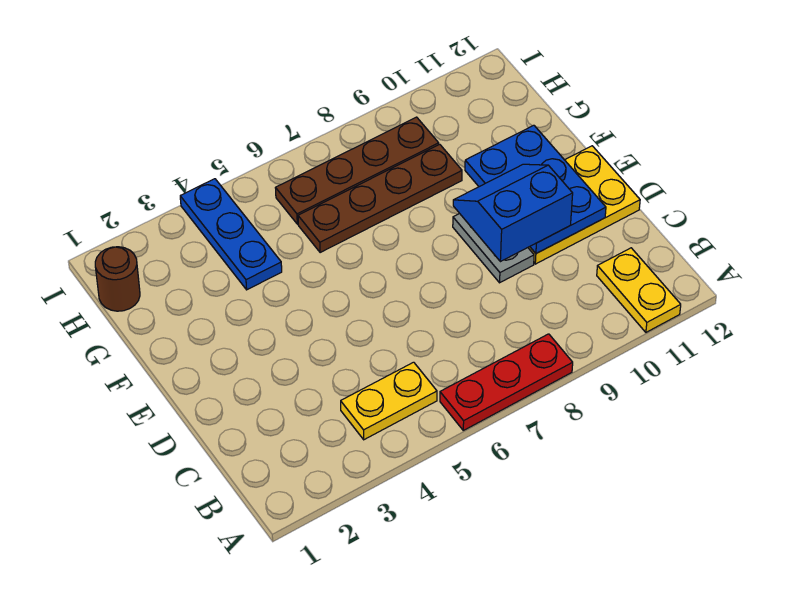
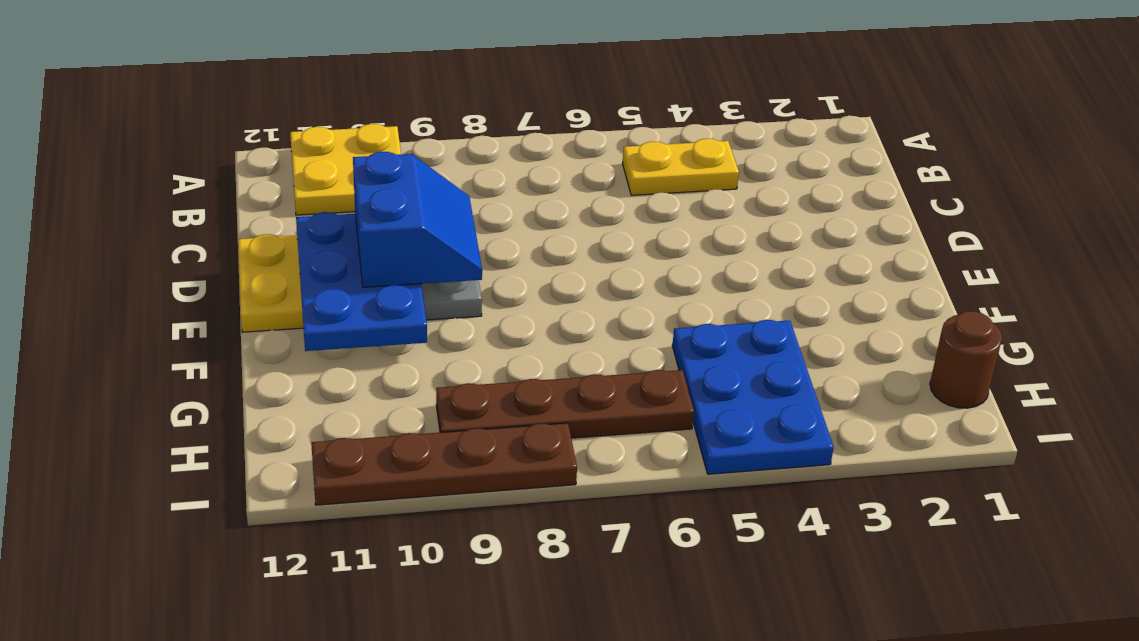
red 1x3 plate [440,334,573,430] -> none
yellow 1x2 plate [597,248,681,332] -> yellow 2x2 plate [290,124,401,215]
blue 2x2 slope [453,164,573,262] -> blue 2x2 slope turned to [353,152,482,287]
blue 1x3 plate [180,179,282,290] -> blue 2x3 plate [672,320,834,474]
brown 1x4 plate [298,144,462,253] -> brown 1x4 plate moved to [311,423,577,505]

